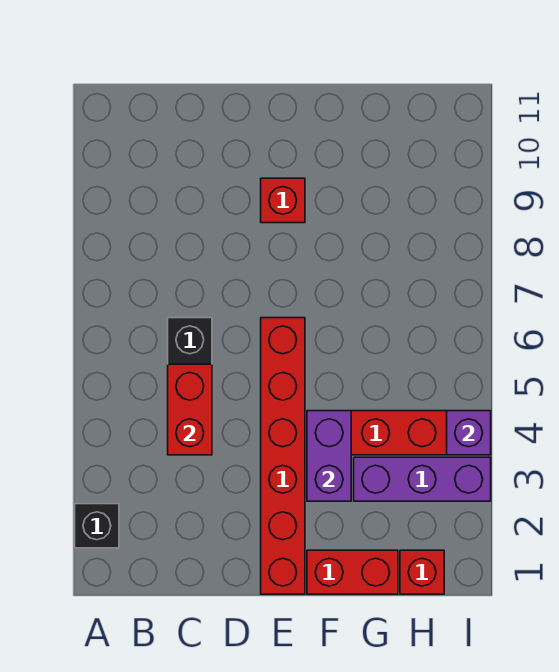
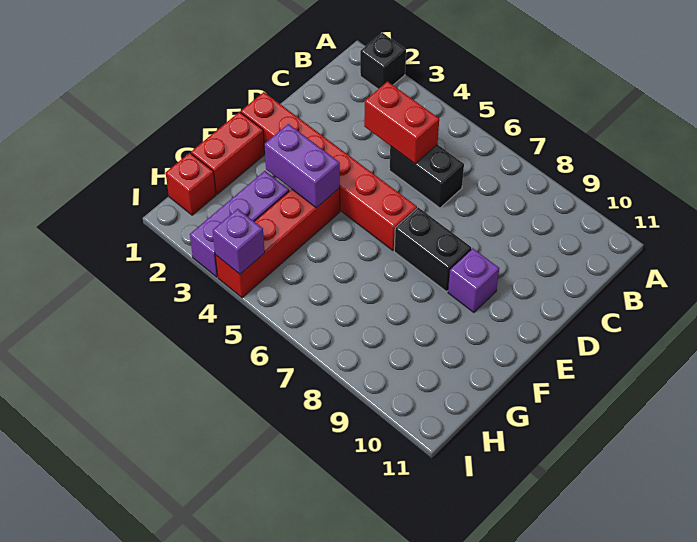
none -> black 1x2 brick [394,207,471,292]
red 1x1 brick [261,178,305,223] -> purple 1x1 brick [448,248,499,312]

